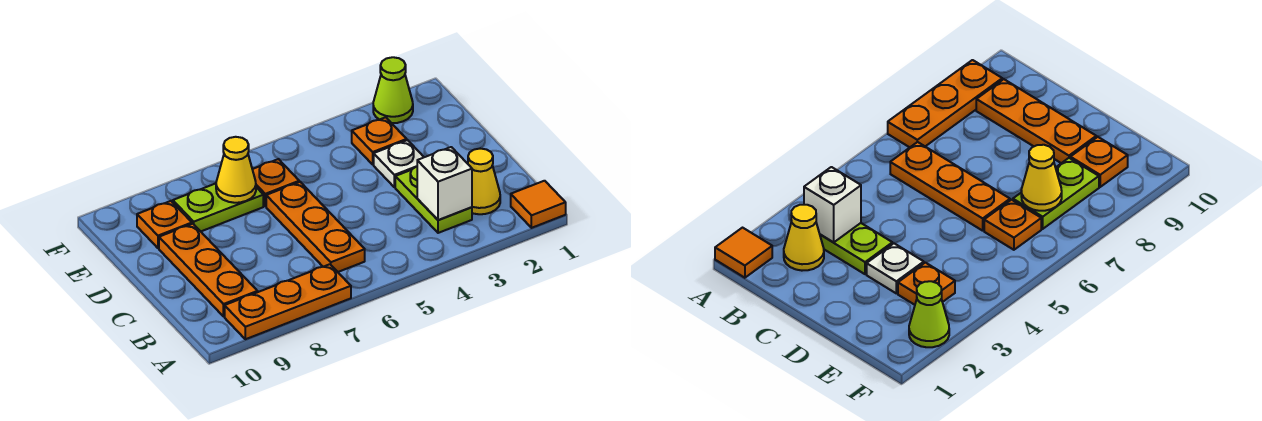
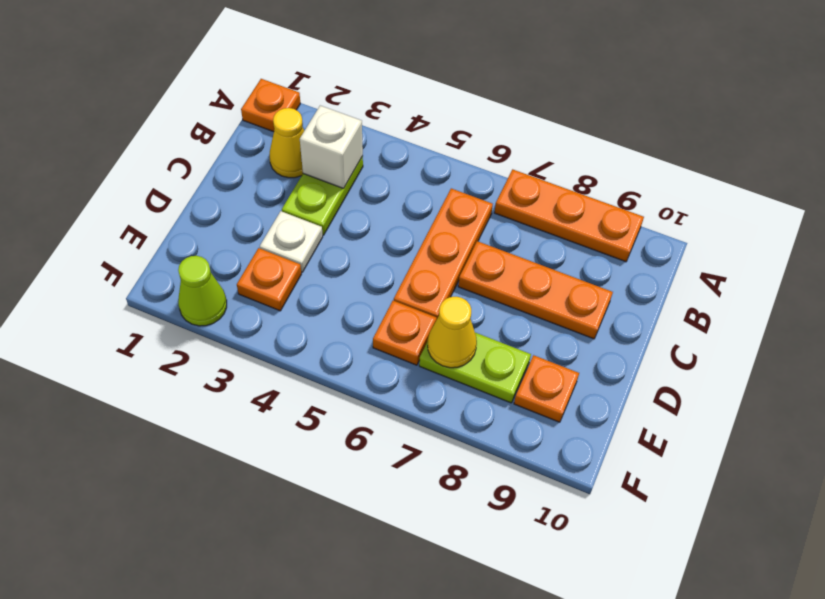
orange 1x1 tile [511,181,566,228] -> orange 1x1 plate [241,79,300,132]
orange 1x3 plate [159,224,258,317] -> orange 1x3 plate turned to [458,241,613,339]

